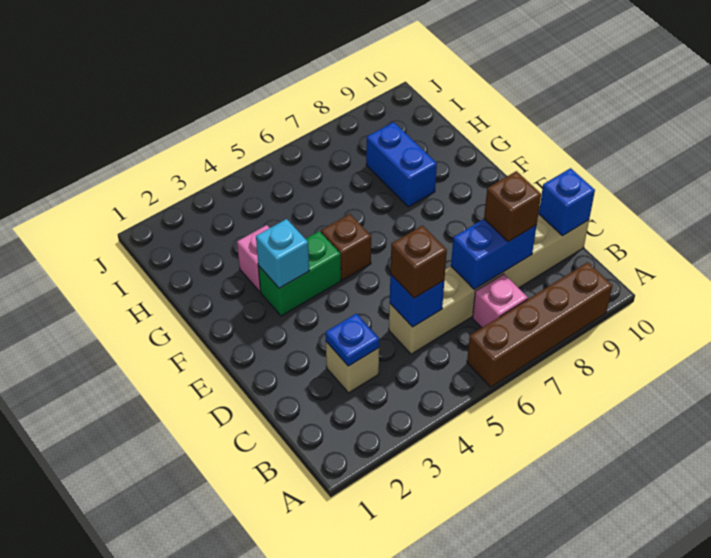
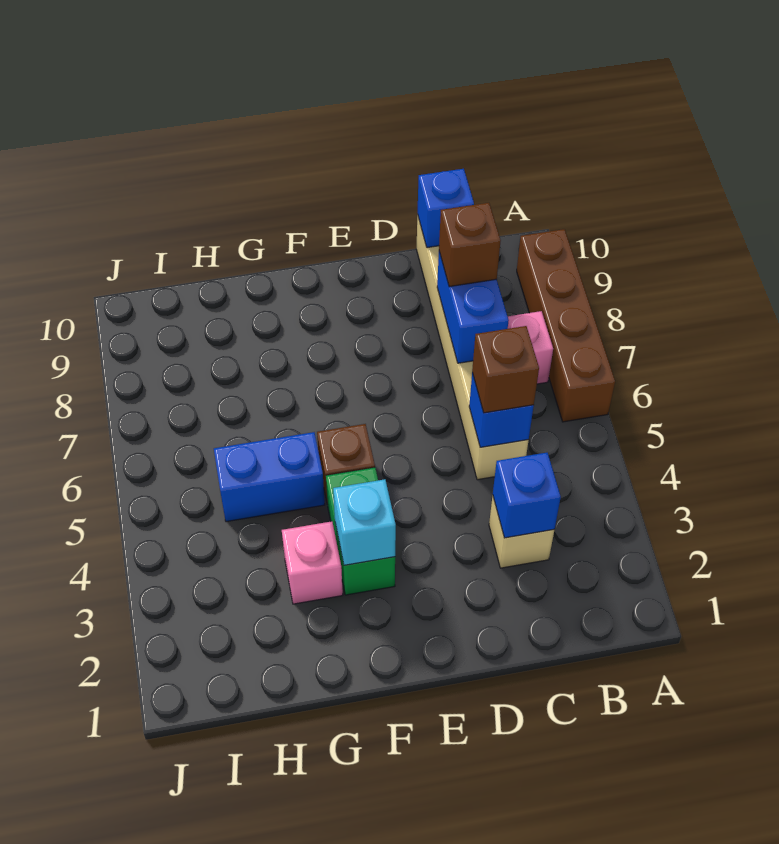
blue 1x1 plate [326,314,379,366] -> blue 1x1 brick [493,453,561,538]
blue 1x2 brick [366,122,437,207] -> blue 1x2 brick moved to [214,432,325,522]

